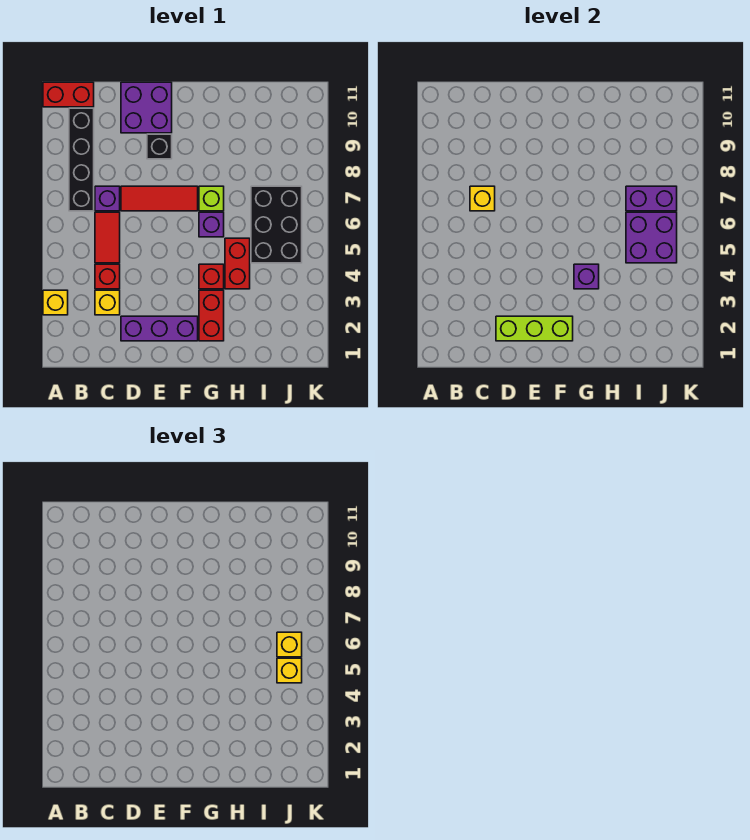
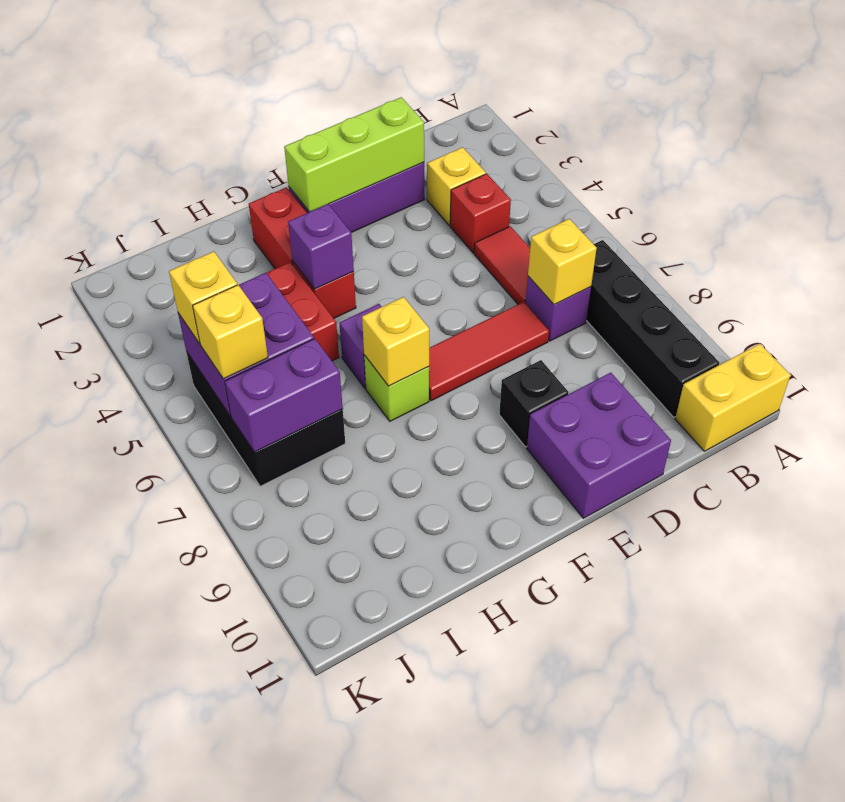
yellow 1x1 brick [43,290,68,315] -> yellow 1x1 brick moved to [362,297,429,386]
red 1x2 brick [43,82,94,107] -> yellow 1x2 brick [675,344,791,451]

